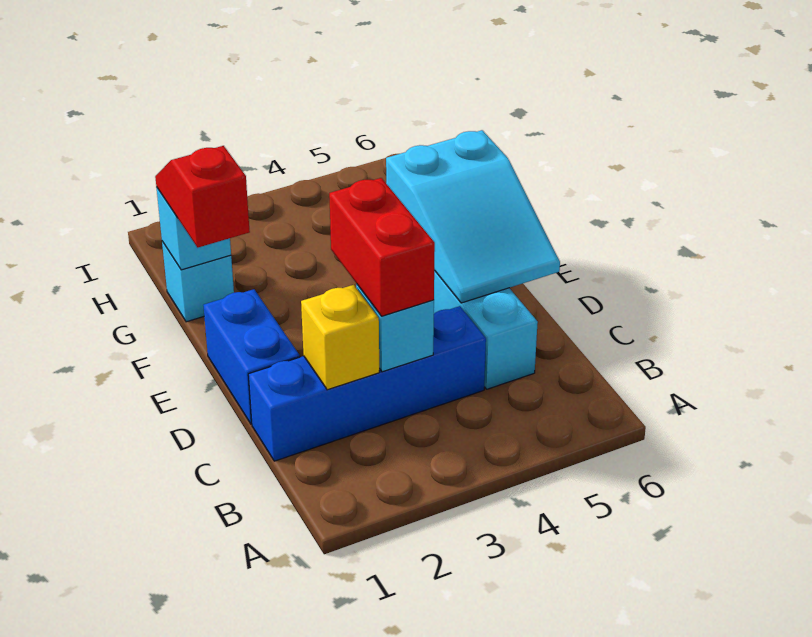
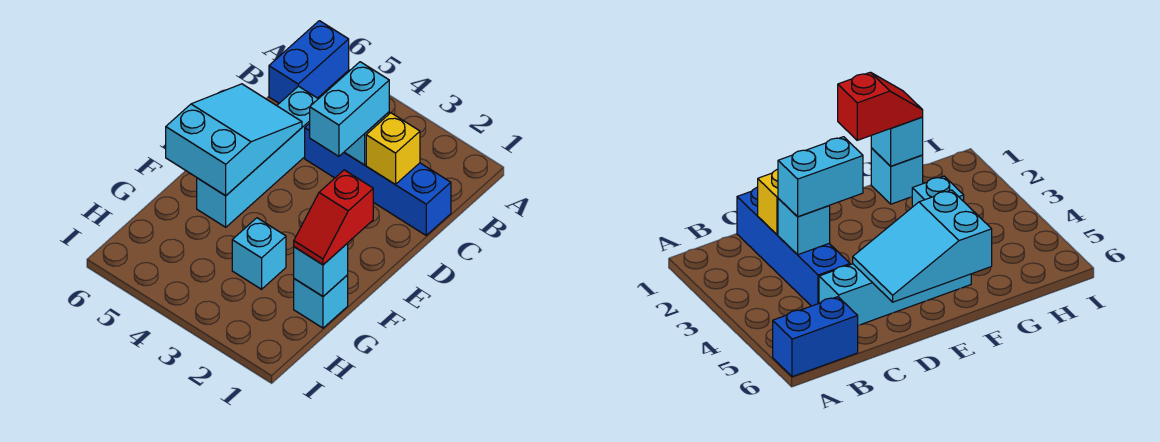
red 1x2 brick [329,178,435,316] -> cyan 1x2 brick [310,62,389,156]
blue 1x2 brick [203,289,300,424] -> blue 1x2 brick moved to [269,21,349,103]
none -> cyan 1x1 brick [232,218,286,289]

